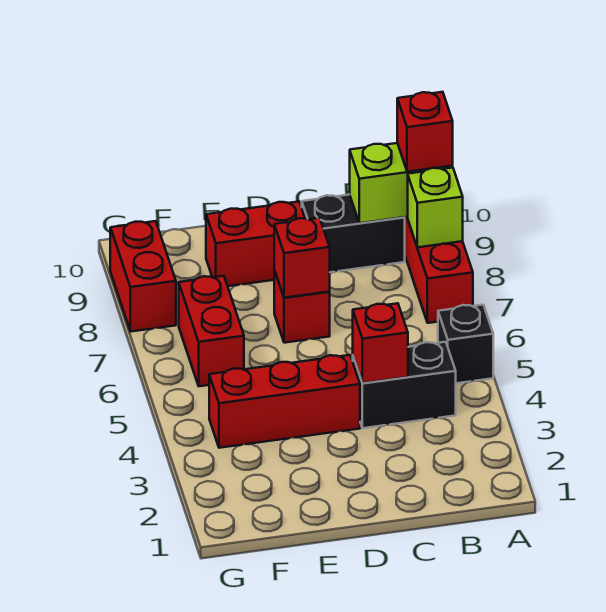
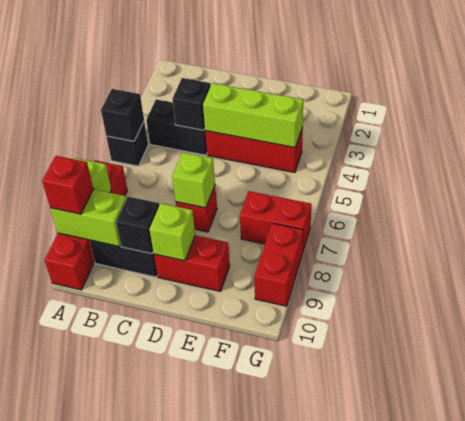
none -> black 1x1 brick [101,89,144,141]
red 1x1 brick [353,303,408,383] -> black 1x1 brick [172,78,211,130]
none -> black 1x1 brick [116,197,159,254]
none -> lime 1x3 brick [203,83,303,147]
red 1x1 brick [274,218,330,298] -> lime 1x1 brick [172,152,215,208]
none -> lime 1x1 brick [150,203,195,261]
red 1x2 brick [179,276,244,386] -> red 1x2 brick turned to [240,191,311,251]

